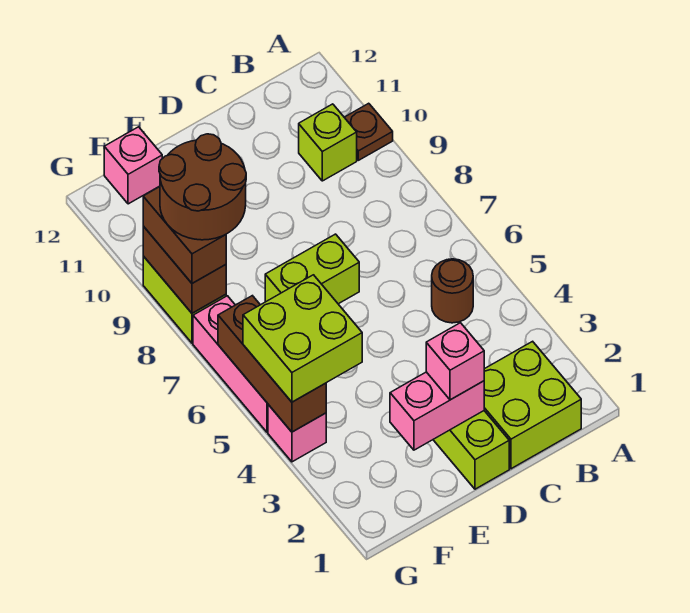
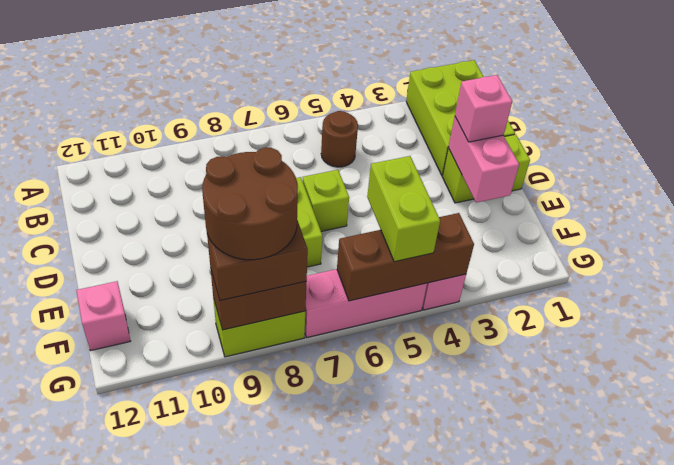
brown 1x1 plate [344,103,393,160] -> none
lime 2x2 brick [484,341,581,469] -> lime 2x3 brick [406,60,515,176]
lime 1x1 brick [299,104,357,181] -> lime 1x1 brick moved to [303,170,349,231]
lime 2x2 brick [243,275,362,402] -> lime 1x2 brick [367,156,440,262]

